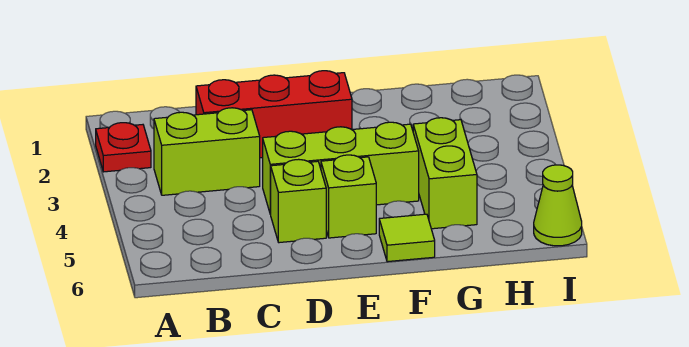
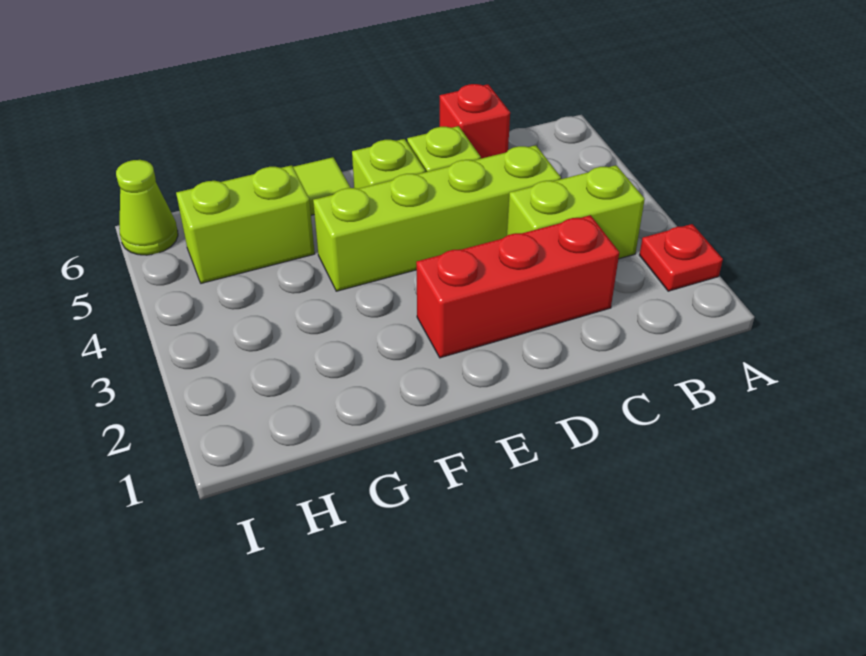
none -> red 1x1 brick [439,84,510,159]
lime 1x3 brick [263,122,419,214] -> lime 1x4 brick [313,145,561,291]
lime 1x2 brick [413,118,477,229] -> lime 1x2 brick turned to [176,165,315,283]

